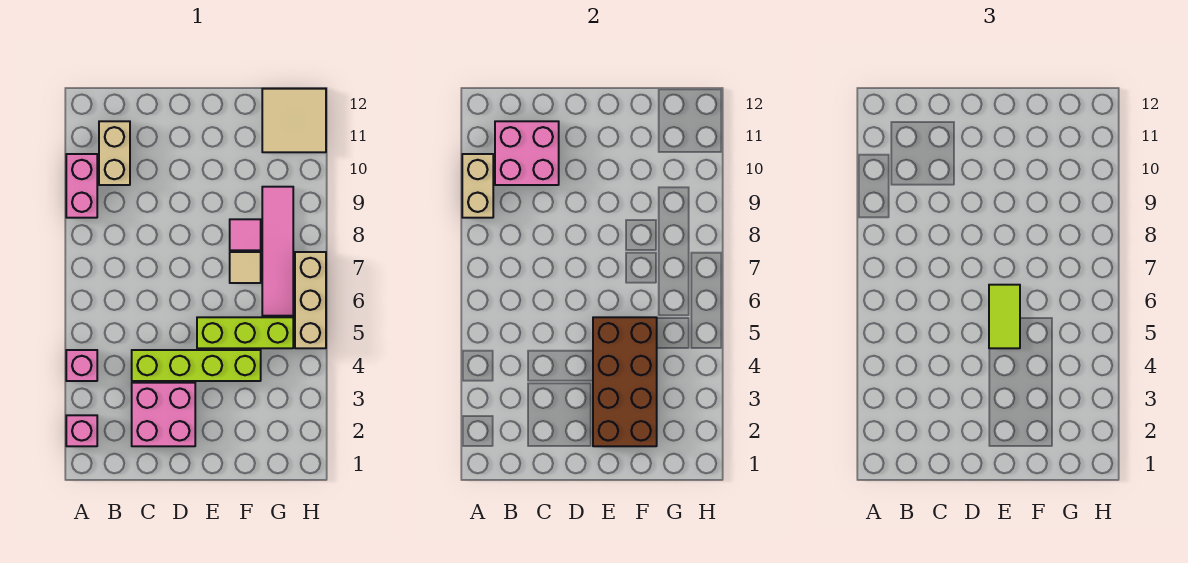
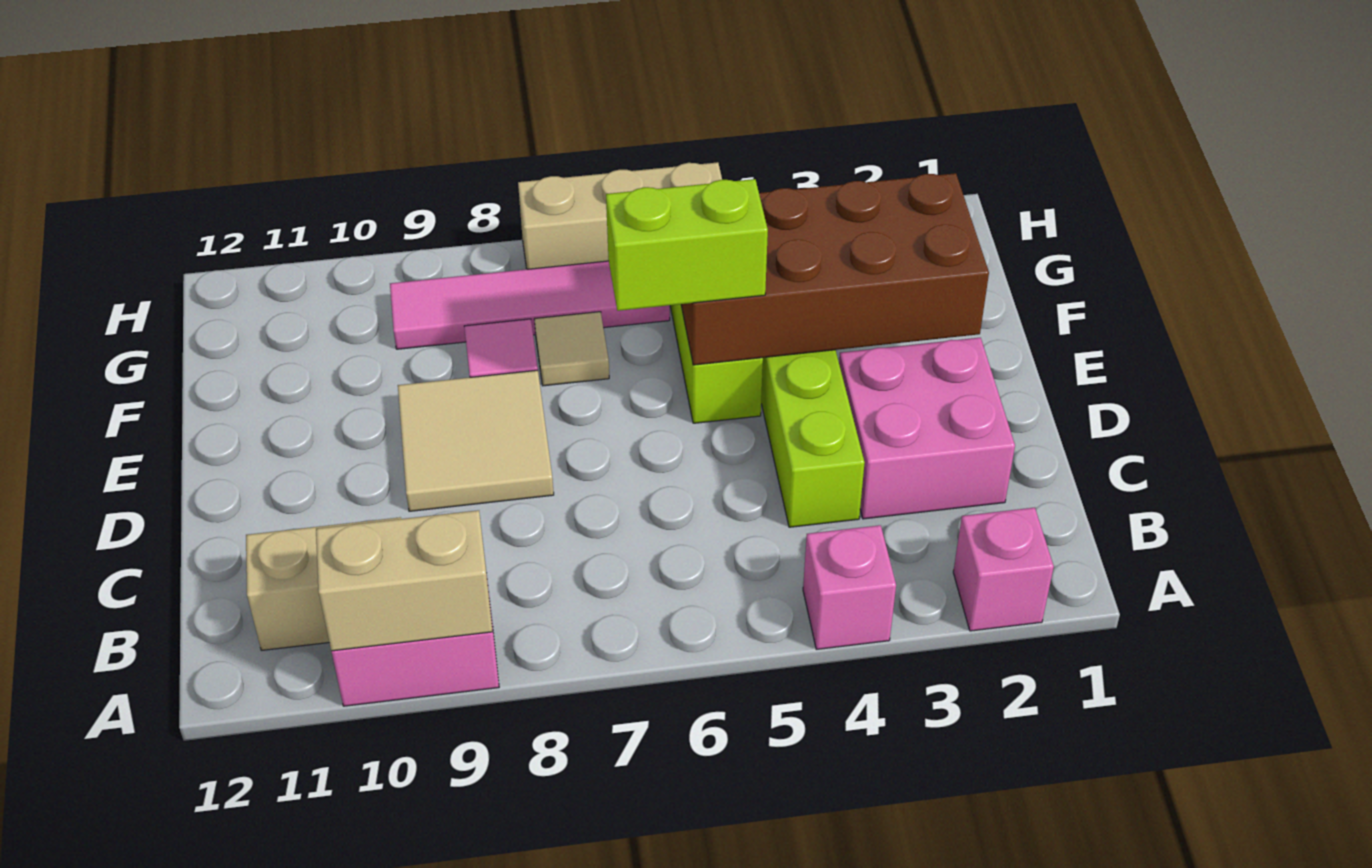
pink 2x2 brick [495,121,559,185] -> none
lime 1x2 tile [989,285,1020,348] -> lime 1x2 brick [606,179,768,311]
tan 2x2 tile [262,89,326,152] -> tan 2x2 tile moved to [398,370,554,511]

